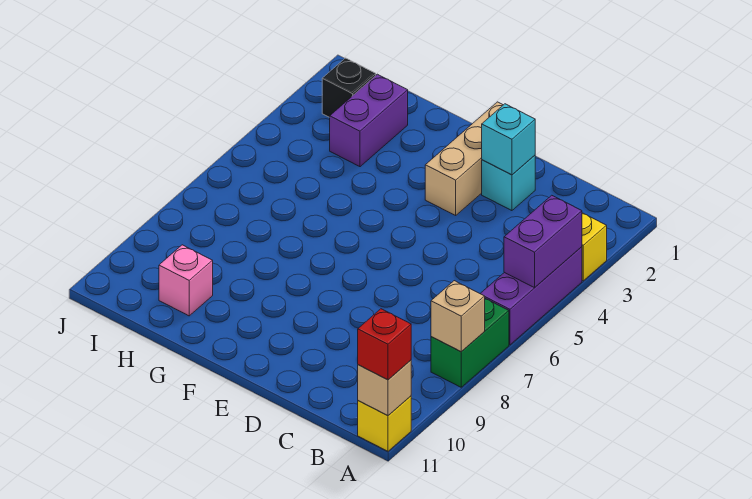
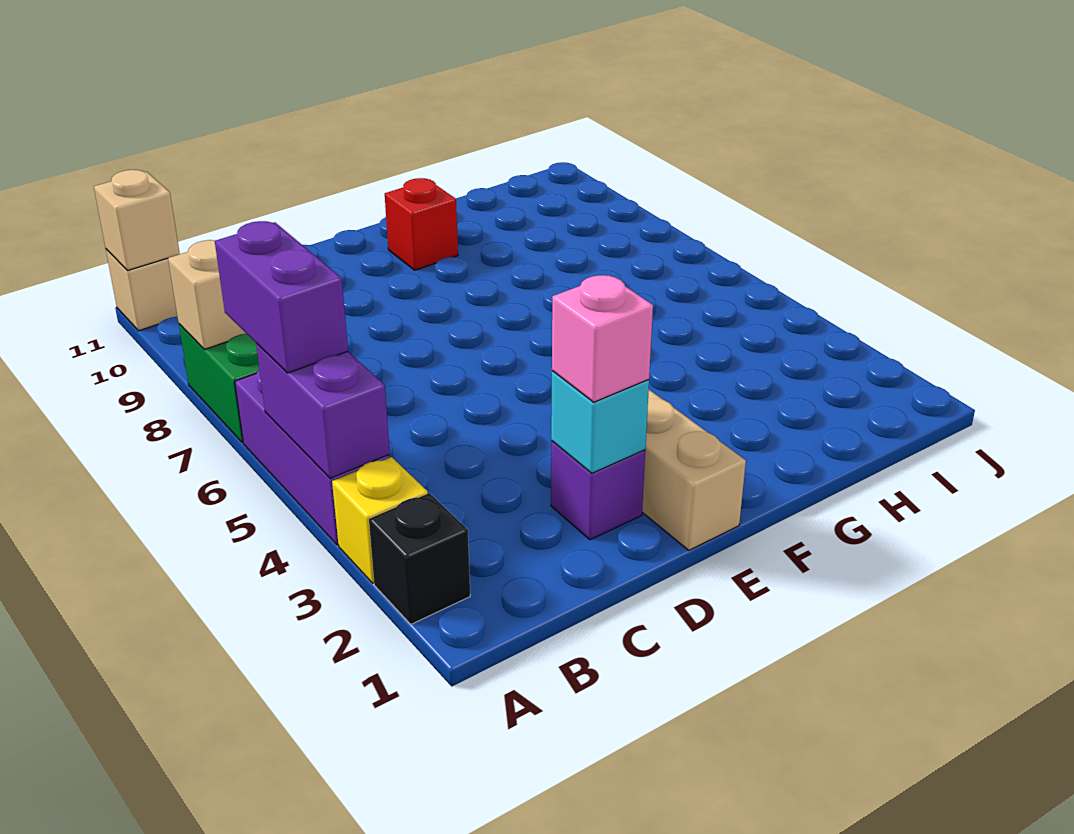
yellow 1x1 brick [358,396,411,451] -> tan 1x1 brick [106,249,177,331]
red 1x1 brick [358,309,411,380] -> red 1x1 brick moved to [385,178,458,270]
cyan 1x1 brick [482,155,535,211] -> purple 1x1 brick [551,441,645,540]
purple 1x2 brick [330,74,408,167] -> purple 1x2 brick moved to [215,221,348,373]
pink 1x1 brick [159,245,213,316] -> pink 1x1 brick moved to [552,275,653,402]
black 1x1 brick [322,58,376,117] -> black 1x1 brick moved to [369,493,470,624]

